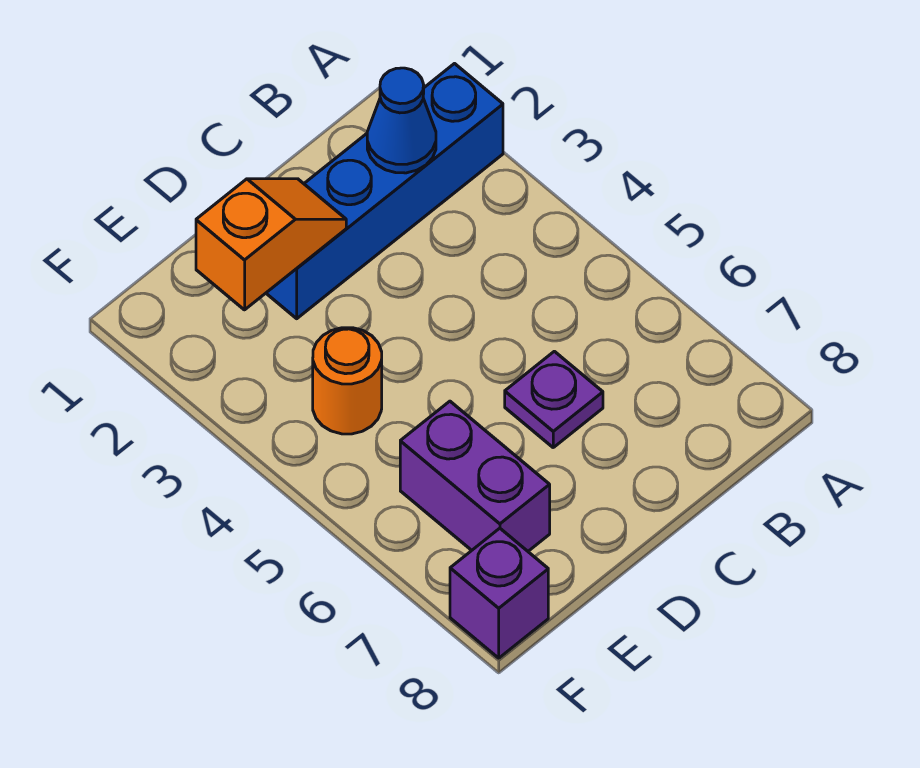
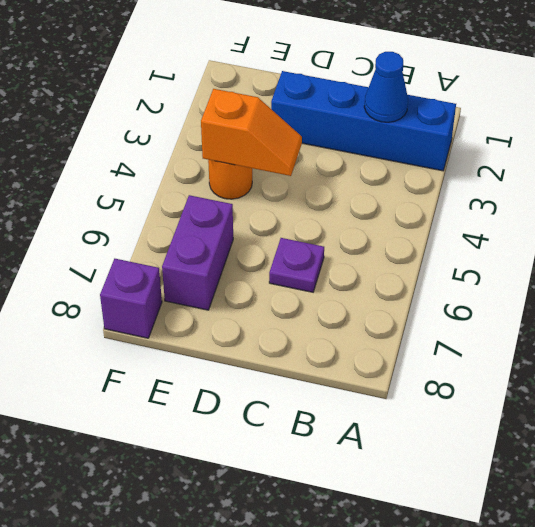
orange 1x2 slope [196,179,346,310] -> orange 1x2 slope moved to [201,89,302,176]

